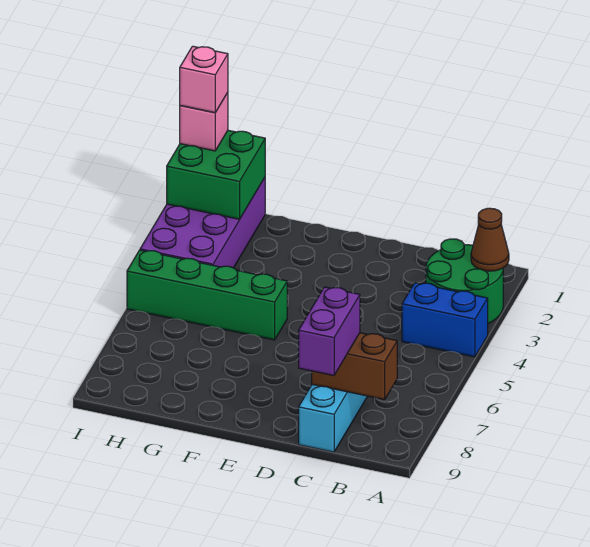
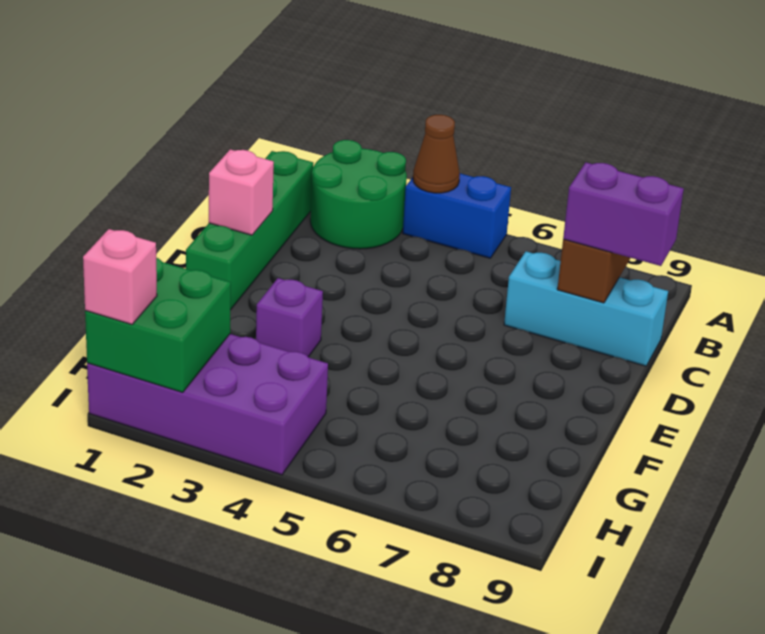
brown 1x1 cone [471,208,509,271] -> brown 1x1 cone moved to [413,115,460,193]
blue 1x2 brick [402,283,488,357] -> blue 1x2 brick turned to [403,174,511,258]
none -> purple 1x1 brick [256,278,323,357]
green 1x4 brick [127,250,287,340] -> green 1x4 brick moved to [186,151,313,310]
pink 1x1 brick [180,46,228,113] -> pink 1x1 brick moved to [209,149,274,235]

